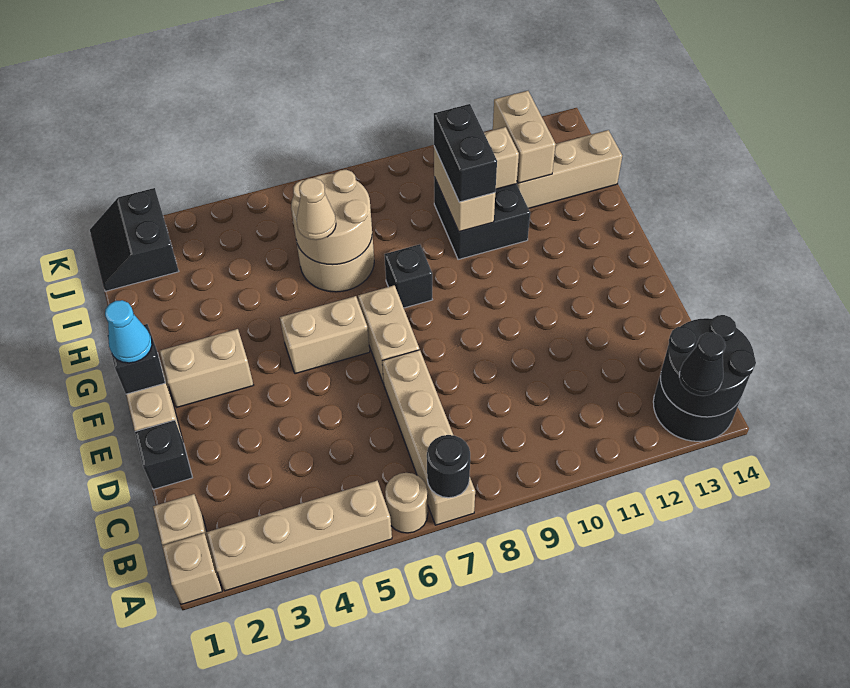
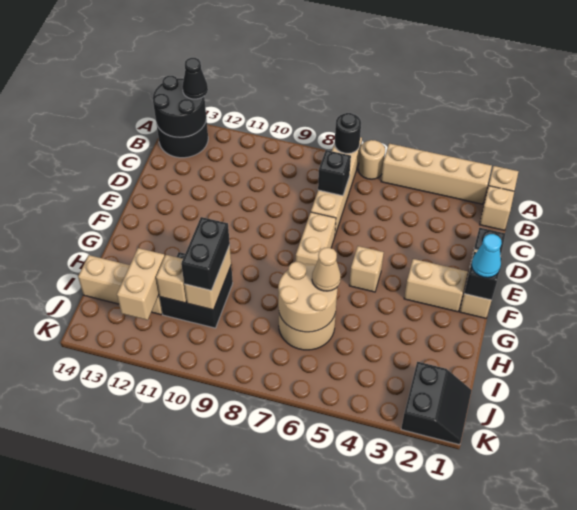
tan 1x2 brick [280,296,370,374] -> tan 1x1 brick [349,246,384,292]
black 1x1 brick [384,244,432,308] -> black 1x1 brick moved to [318,150,351,196]

